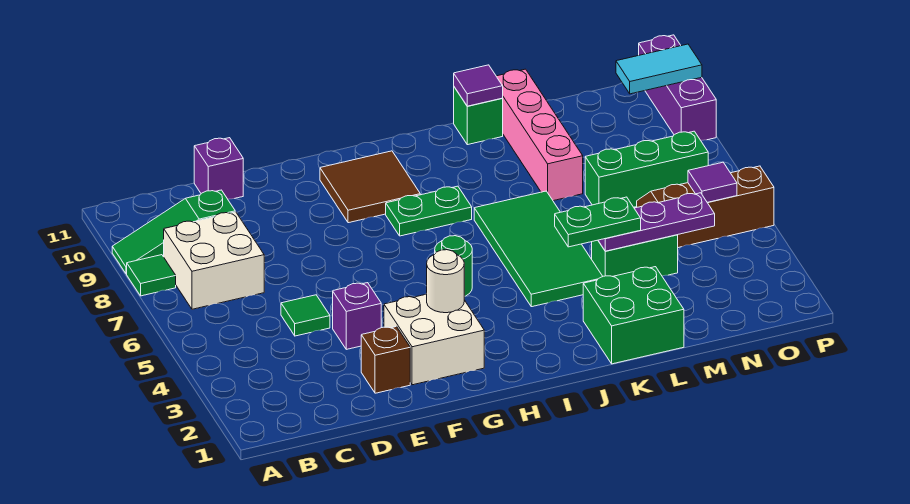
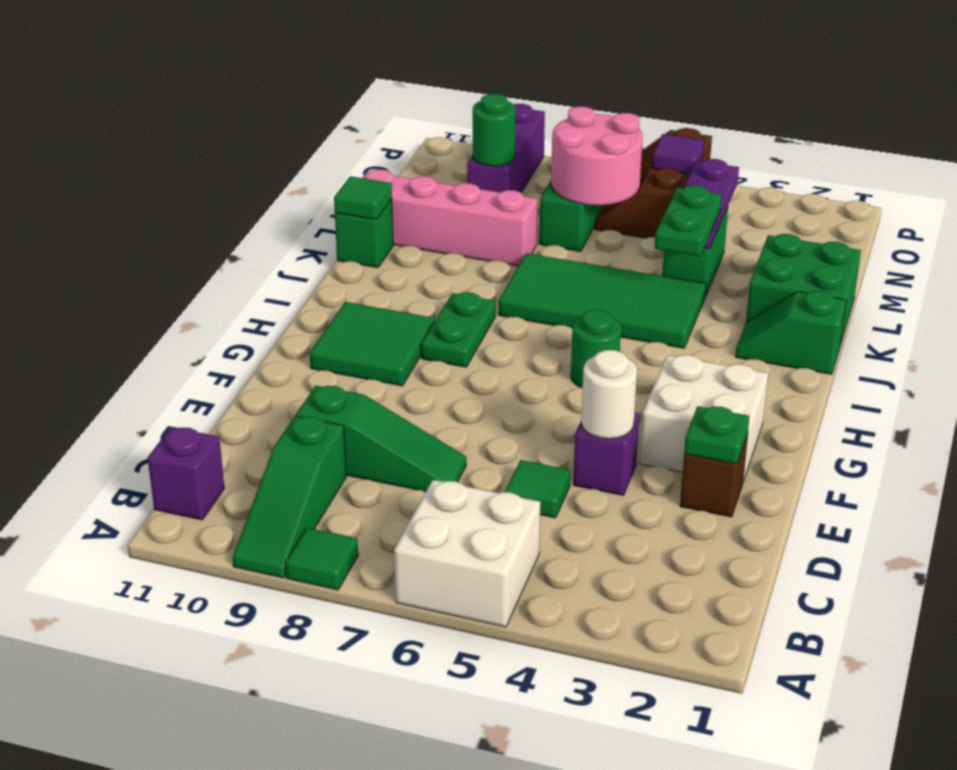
white 2x2 brick [164,212,264,309] -> white 2x2 brick moved to [394,480,540,627]
none -> green 1x3 slope [296,386,466,491]
purple 1x1 brick [194,138,243,199] -> purple 1x1 brick moved to [148,427,225,520]
none -> green 1x1 plate [684,406,750,464]
white 1x1 round brick [427,250,464,313] -> white 1x1 round brick moved to [581,350,637,439]
brown 2x2 tile [320,151,420,223] -> green 2x2 tile [310,302,435,386]
none -> green 1x2 slope [735,291,846,374]
purple 1x1 tile [454,65,503,106] -> green 1x1 tile [334,176,392,220]
none -> pink 2x2 round brick [551,106,643,205]
none -> green 1x1 round brick [473,94,516,166]
cyan 1x2 tile [616,44,702,94] -> none
purple 1x3 brick [639,35,716,140] -> purple 1x3 brick turned to [467,104,545,193]

